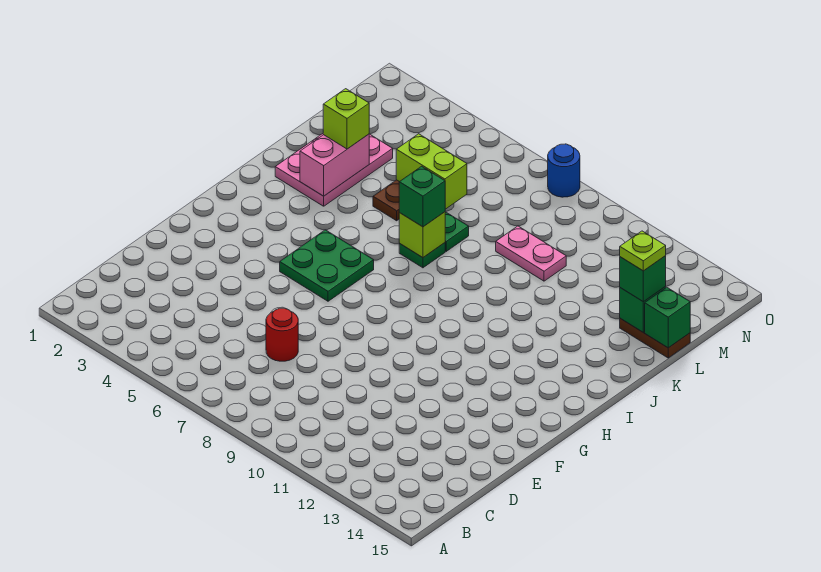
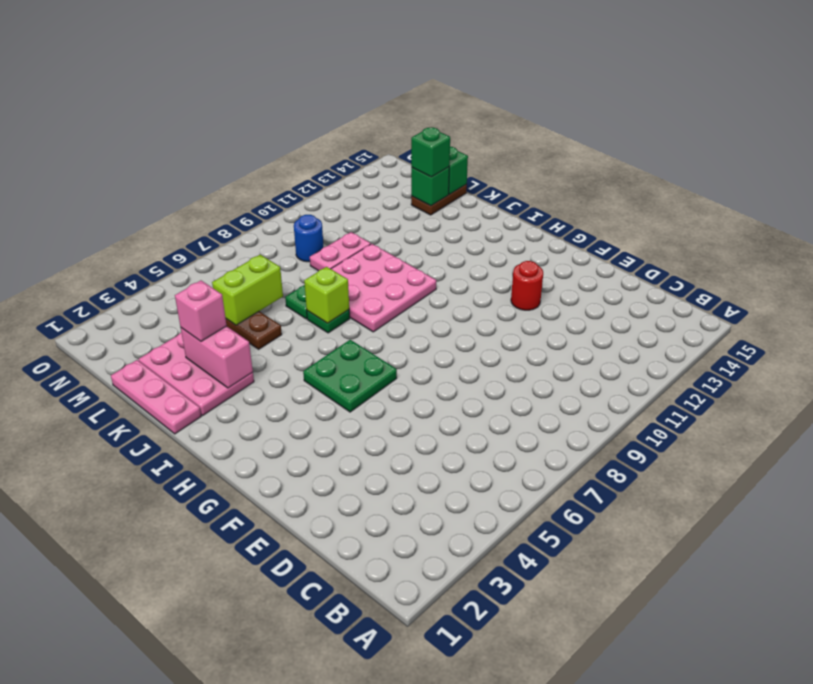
red 1x1 round brick [266,308,298,361] -> red 1x1 round brick moved to [511,261,543,310]
none -> pink 3x3 plate [331,244,436,332]
none -> pink 1x3 plate [111,360,201,434]
green 1x1 brick [399,166,445,227] -> none
lime 1x1 brick [323,89,369,149] -> pink 1x1 brick [175,280,227,341]
lime 1x1 plate [620,231,666,271] -> none
blue 1x1 round brick [548,144,580,197] -> blue 1x1 round brick moved to [294,215,323,262]

